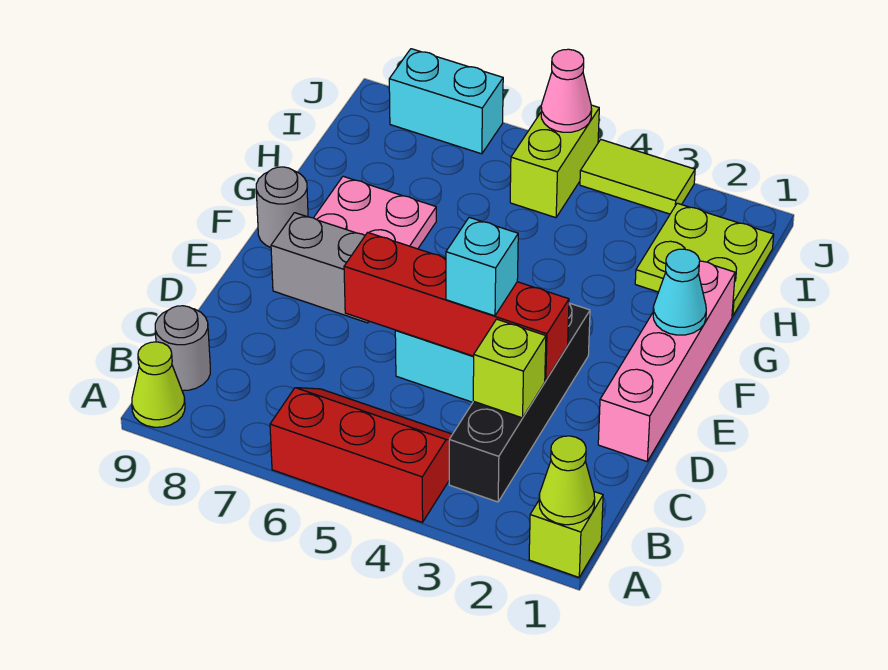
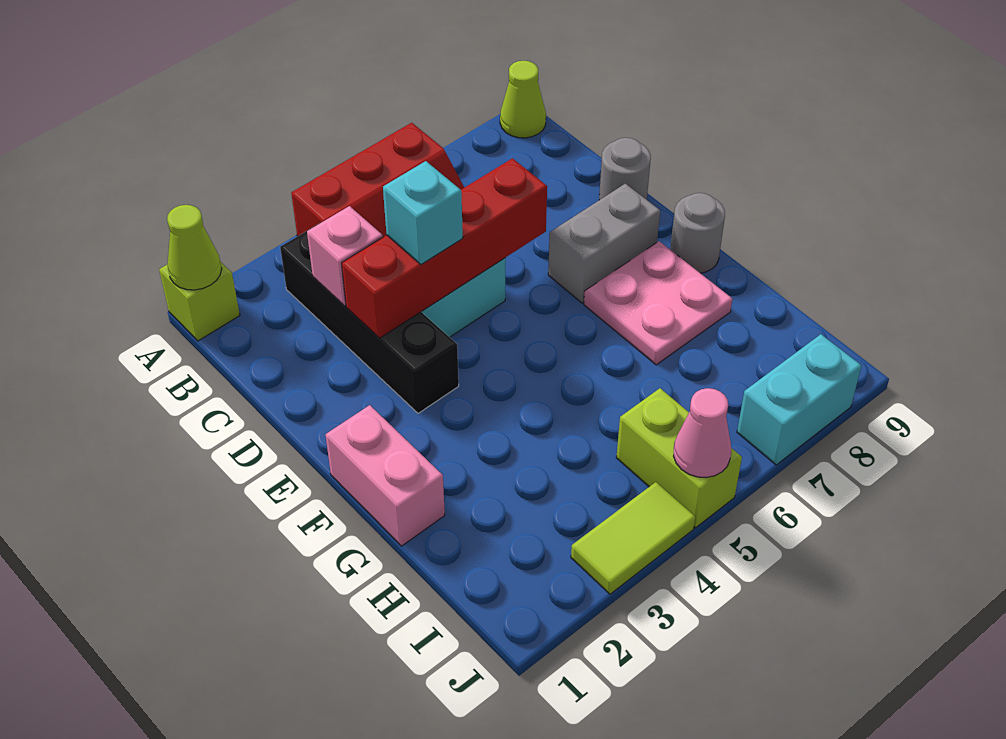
grey 1x1 round brick [155,306,210,391] -> grey 1x1 round brick moved to [599,138,651,200]
lime 1x1 brick [473,319,546,418] -> pink 1x1 brick [307,206,383,306]
pink 1x4 brick [598,261,735,461] -> pink 1x2 brick [326,405,445,546]
cyan 1x1 cone [653,249,706,335] -> none
lime 2x2 plate [635,203,774,316] -> none

